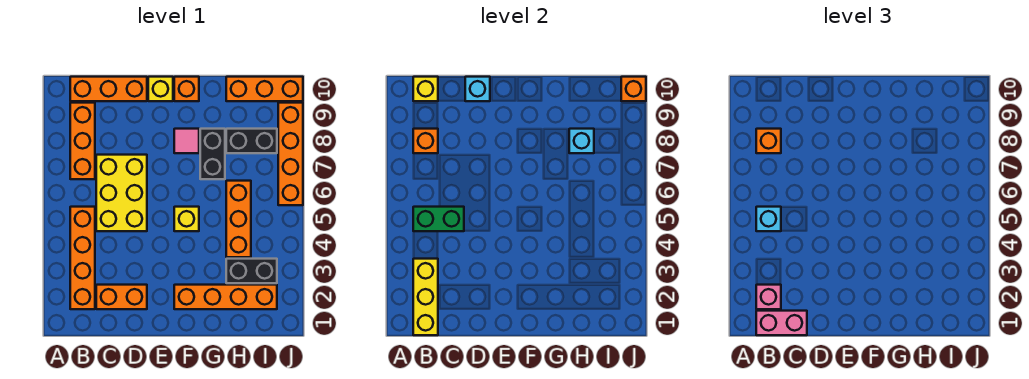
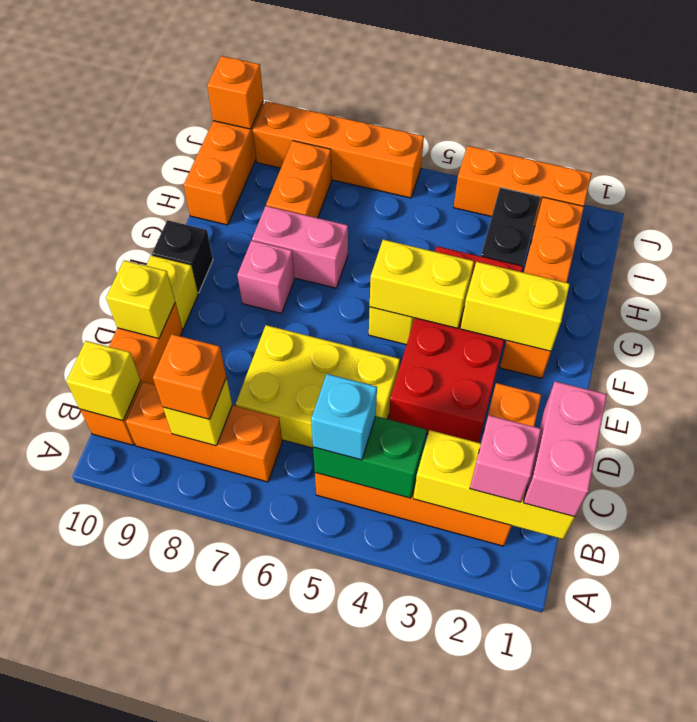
green 1x2 brick [413,207,464,231] -> green 1x2 brick turned to [313,416,427,498]
orange 1x1 brick [413,129,438,153] -> yellow 1x1 brick [163,378,232,446]
none -> red 2x4 brick [389,246,523,443]
cyan 1x1 brick [465,77,490,101] -> yellow 1x1 brick [106,260,175,338]
none -> yellow 1x2 brick [461,262,570,351]
none -> yellow 1x2 brick [370,240,474,328]
pink 1x1 tile [174,129,199,153] -> pink 1x1 brick [237,241,294,313]
orange 1x1 brick [174,77,199,101] -> black 1x1 brick [152,220,213,293]
black 1x2 brick [200,129,225,179] -> pink 1x2 brick [252,206,348,288]
orange 1x3 brick [226,181,251,257] -> orange 1x3 brick moved to [454,146,592,226]
black 1x2 brick [226,129,277,153] -> orange 1x2 brick [266,141,332,218]
cyan 1x1 brick [569,129,594,153] -> none

